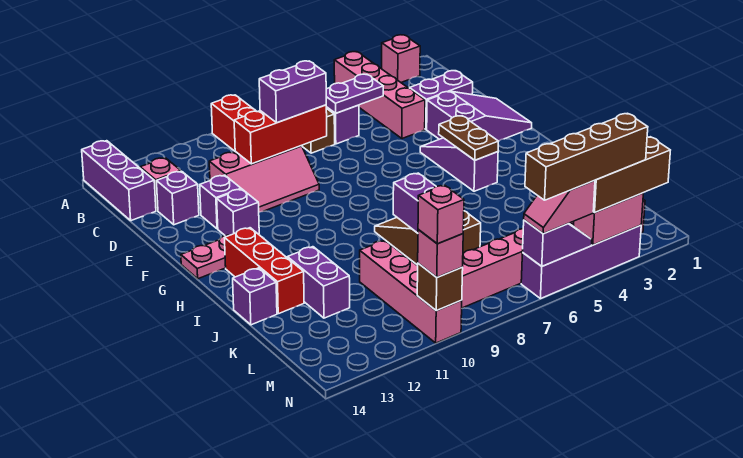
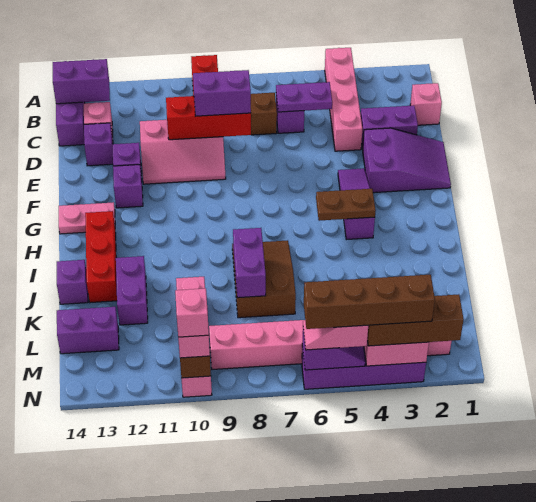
pink 1x1 brick [382,35,420,82] -> pink 1x1 brick moved to [410,83,442,125]
none -> purple 1x2 brick [53,59,110,104]
brown 1x2 plate [439,116,499,160] -> brown 1x2 plate turned to [316,189,376,221]
none -> purple 1x2 brick [57,307,119,354]

